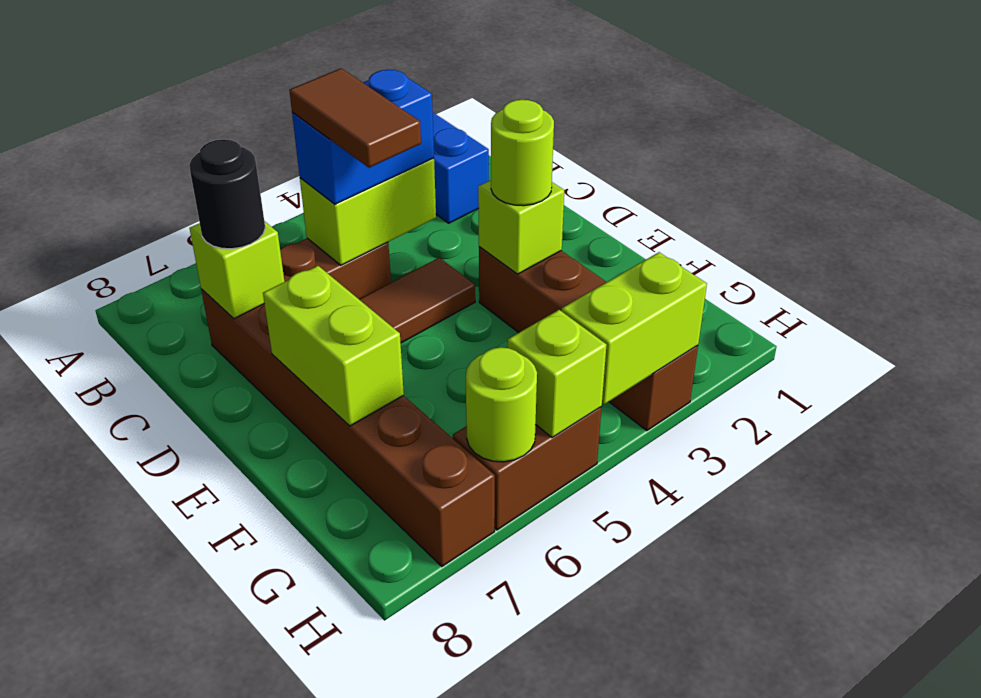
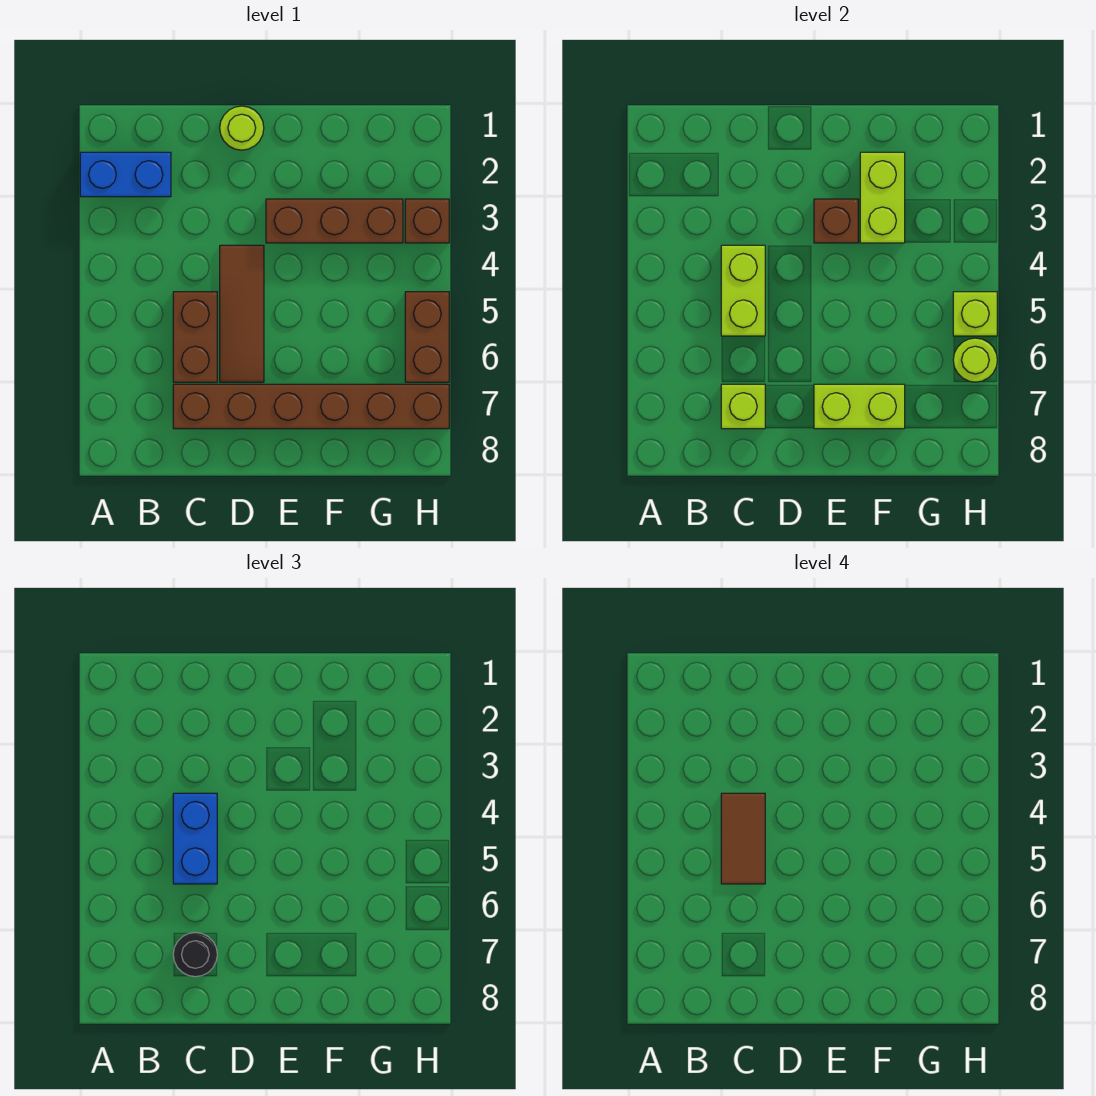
brown 1x2 tile [289,68,421,168] -> brown 1x2 tile turned to [721,793,765,884]
lime 1x1 brick [478,180,564,274] -> brown 1x1 brick [814,199,858,243]
lime 1x1 round brick [491,100,554,206] -> lime 1x1 round brick moved to [220,106,264,150]
lime 1x2 brick [561,252,707,405] -> lime 1x2 brick moved to [860,152,905,243]

